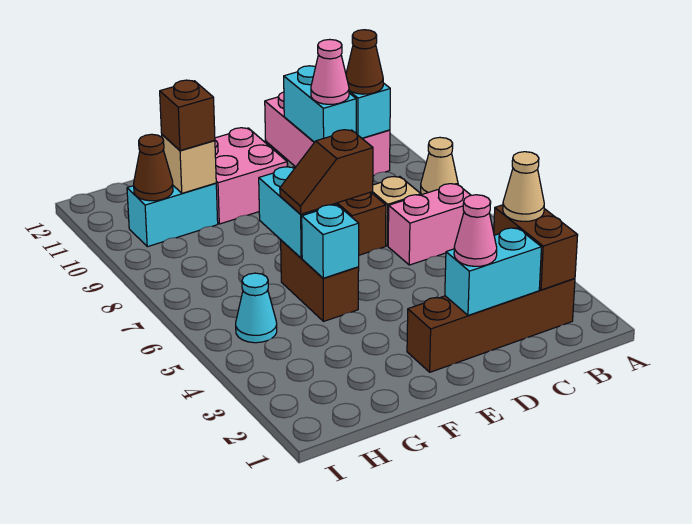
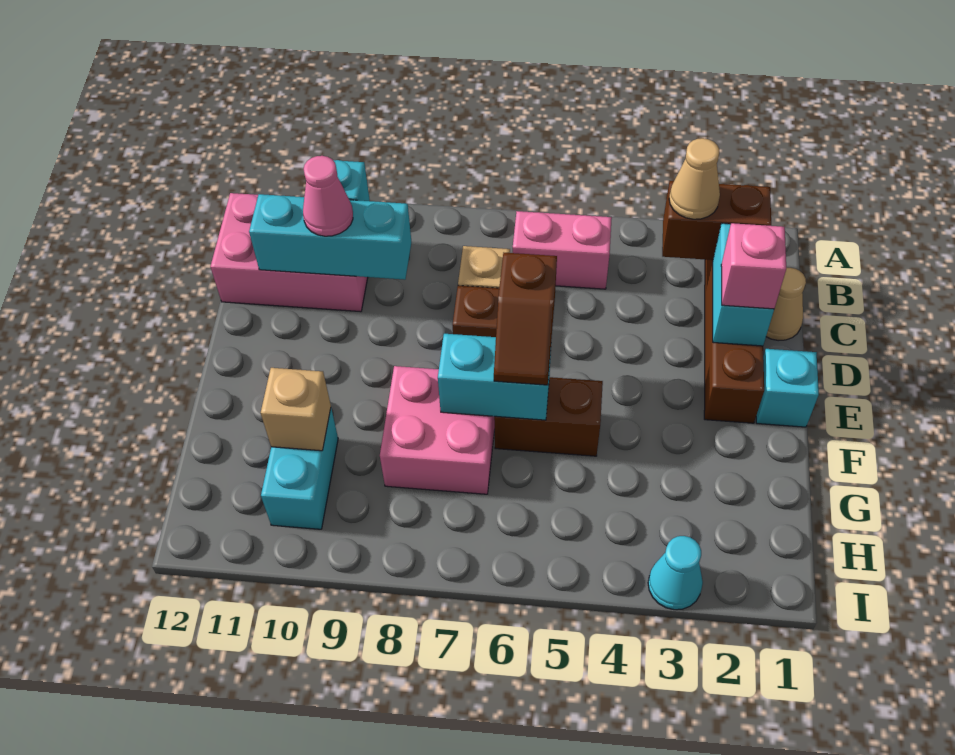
tan 1x1 cone [421,137,458,194] -> tan 1x1 cone moved to [766,268,806,341]
pink 1x2 brick [388,184,471,265] -> pink 1x2 brick turned to [513,211,612,289]
brown 1x1 cone [346,30,383,94] -> none
cyan 1x2 brick [284,66,356,142] -> cyan 1x3 brick [249,194,411,280]
pink 1x1 cone [454,195,497,266] -> pink 1x1 brick [721,223,786,309]
pink 2x2 brick [215,128,287,224] -> pink 2x2 brick moved to [380,366,495,494]
cyan 1x1 brick [302,205,359,278] -> cyan 1x1 brick moved to [756,349,819,427]
brown 1x1 brick [160,80,215,151] -> none
cyan 1x1 cone [236,273,277,343] -> cyan 1x1 cone moved to [648,536,703,610]
brown 1x1 cone [134,134,173,201] -> none

